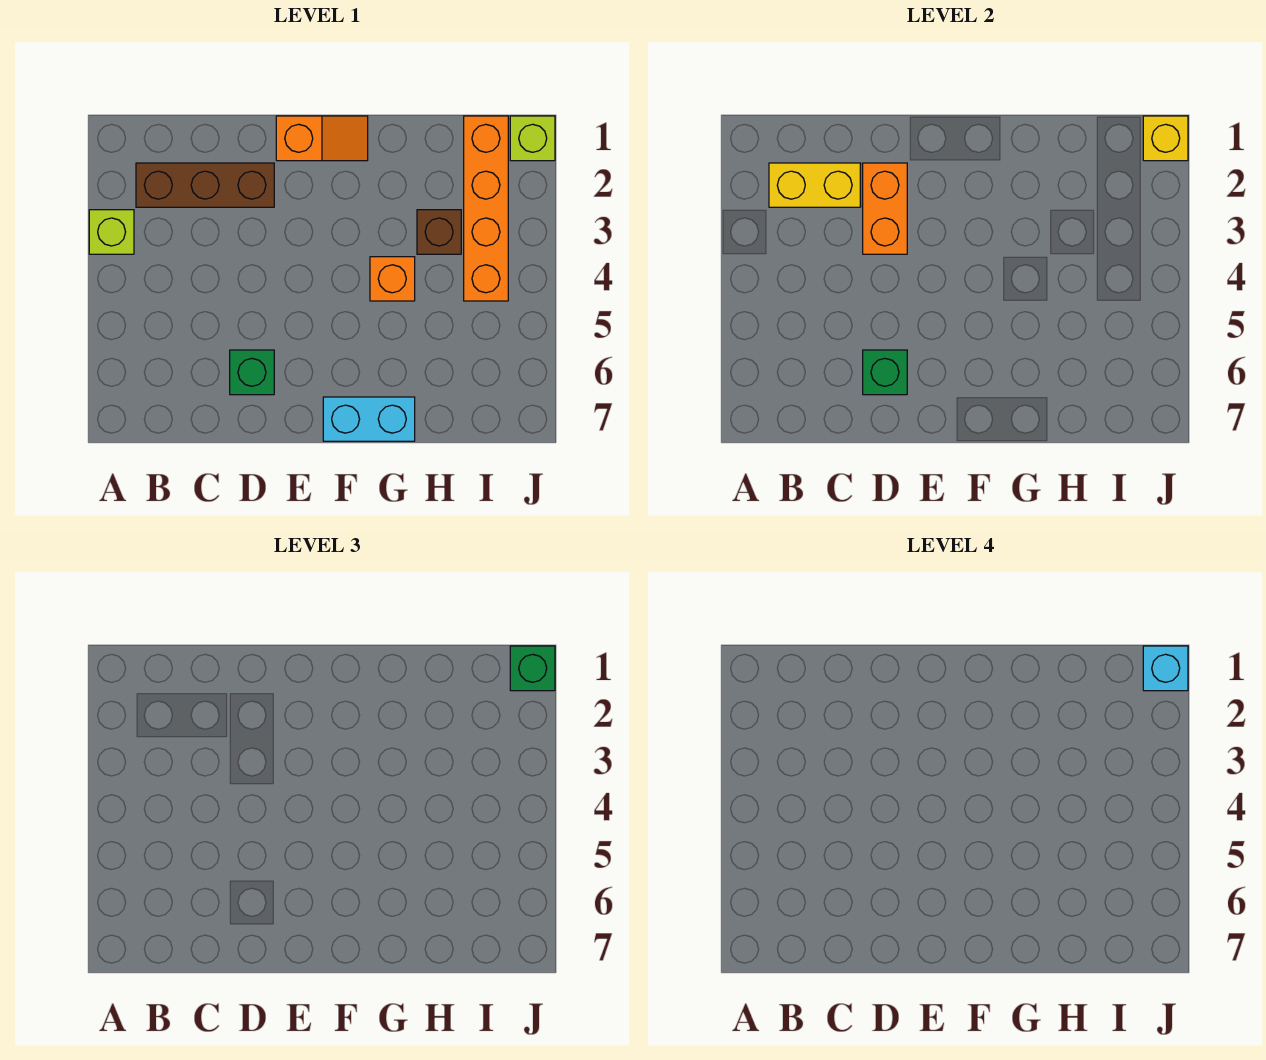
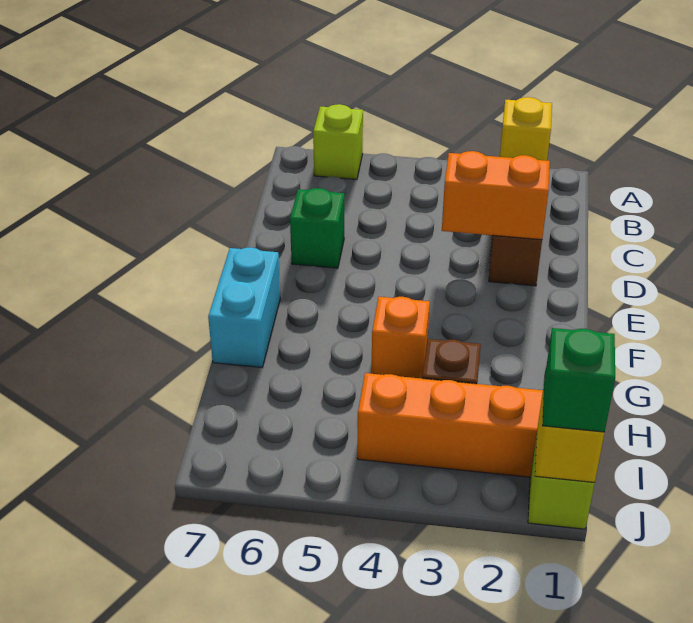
lime 1x1 brick [89,210,134,254] -> lime 1x1 brick moved to [313,104,363,179]
yellow 1x2 brick [769,163,860,207] -> yellow 1x1 brick [500,97,552,161]
green 1x1 brick [863,350,907,395] -> none
orange 1x2 slope [276,116,368,161] -> none
cyan 1x1 brick [1143,646,1188,691] -> none

